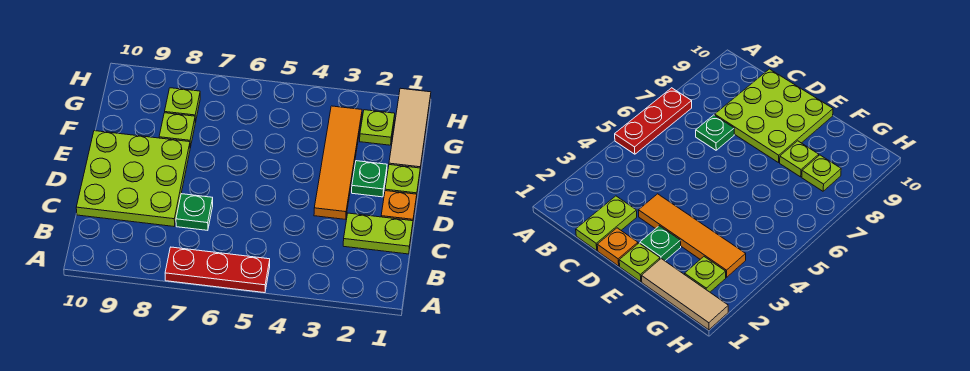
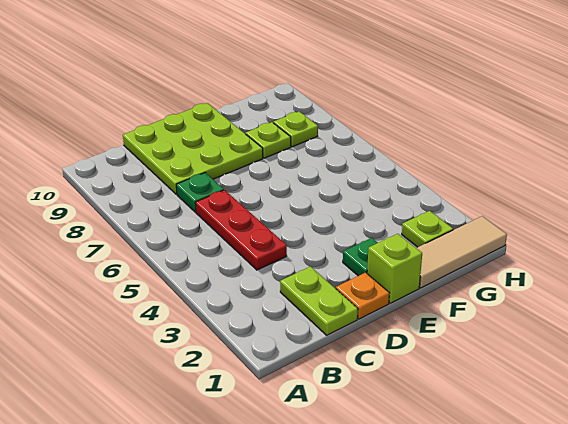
red 1x3 plate [165,247,270,293] -> red 1x3 plate moved to [195,190,287,270]
orange 1x4 tile [314,106,362,219] -> none
lime 1x1 plate [385,165,420,199] -> lime 1x1 brick [367,234,422,303]

